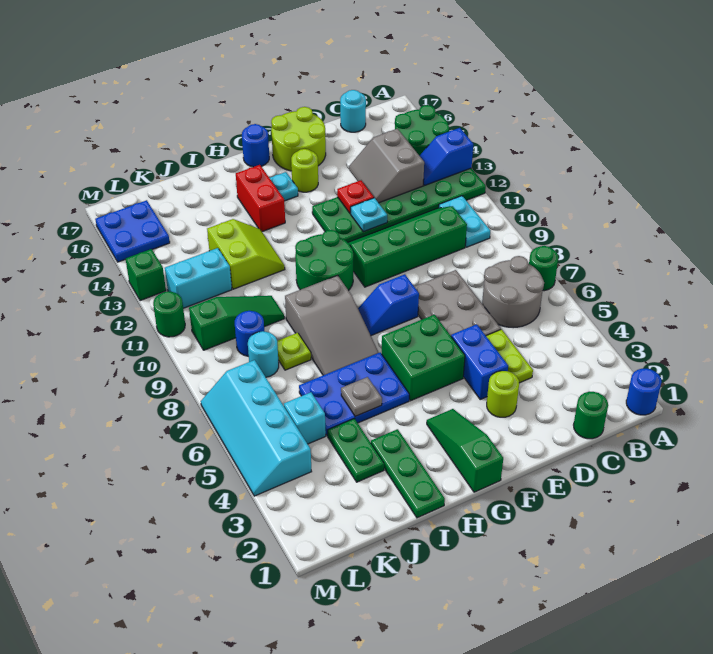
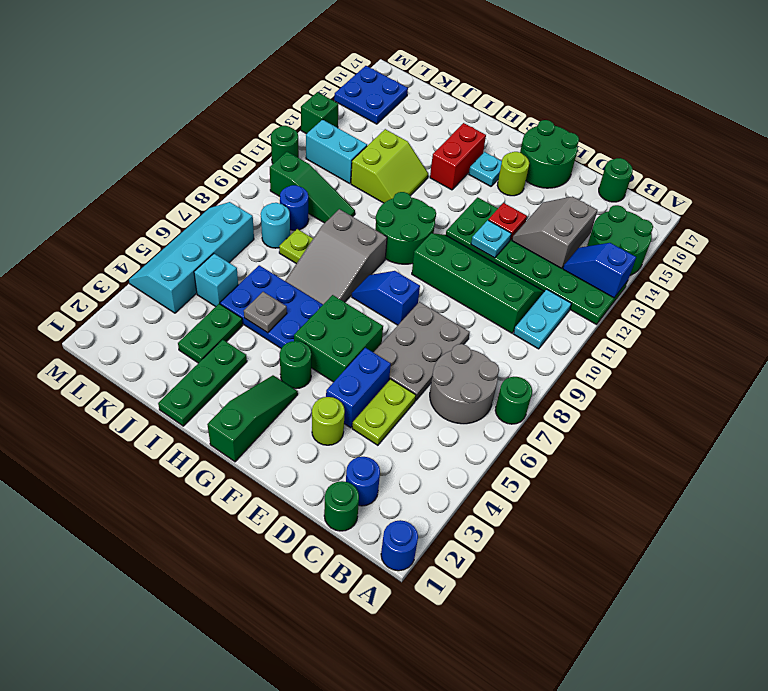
cyan 1x1 round brick [340,90,366,132] -> green 1x1 round brick [599,158,633,202]
lime 2x2 round brick [271,107,326,171] -> green 2x2 round brick [520,120,579,188]
none -> green 1x1 round brick [280,341,311,389]
blue 1x1 round brick [242,124,269,167] -> blue 1x1 round brick moved to [346,457,380,506]

